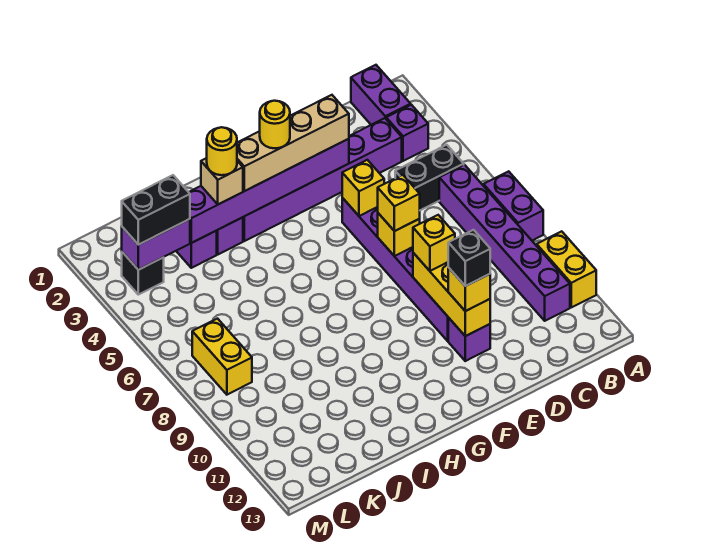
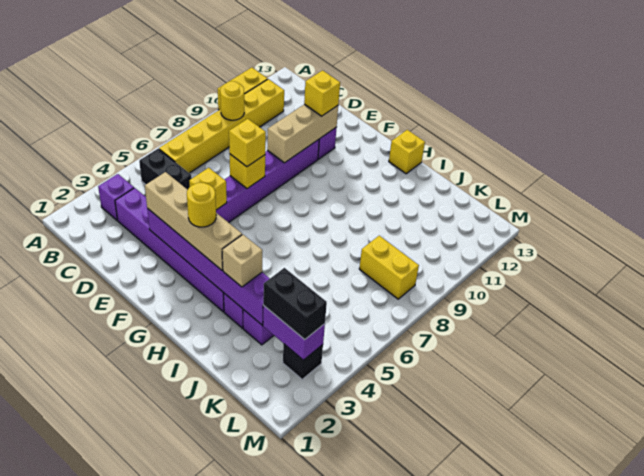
purple 1x2 brick [484,171,543,241] -> none
purple 1x2 brick [351,65,411,125] -> none
purple 1x6 brick [439,165,570,321] -> yellow 1x6 brick [159,79,284,173]
yellow 1x3 brick [413,253,490,336] -> tan 1x3 brick [267,104,338,163]
yellow 1x1 brick [413,215,455,271] -> yellow 1x1 brick moved to [389,130,425,174]
black 1x1 brick [448,230,490,286] -> none
yellow 1x1 round brick [207,127,237,175] -> yellow 1x1 round brick moved to [220,81,244,120]
yellow 1x2 brick [192,319,252,395] -> yellow 1x2 brick turned to [359,236,419,299]

